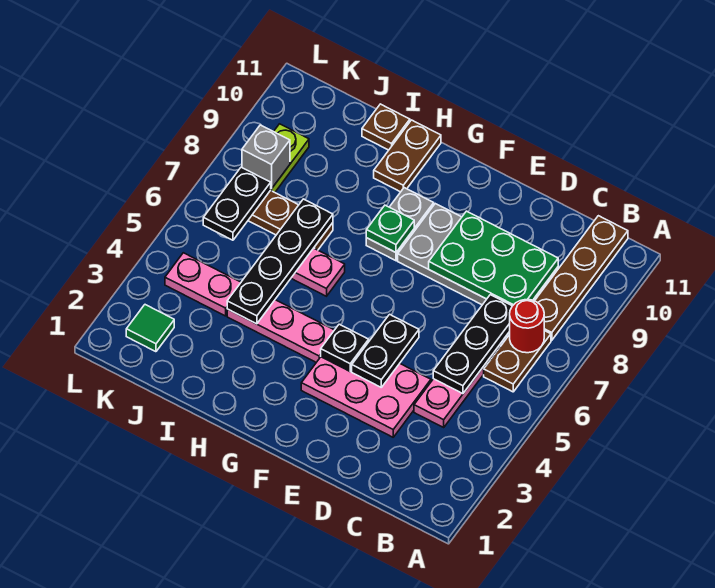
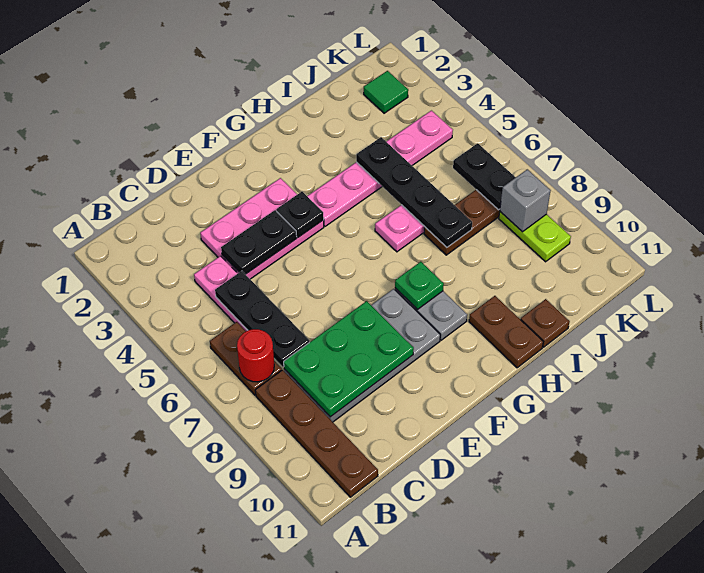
black 1x2 plate [352,314,419,387] -> black 1x2 plate turned to [221,210,297,274]

